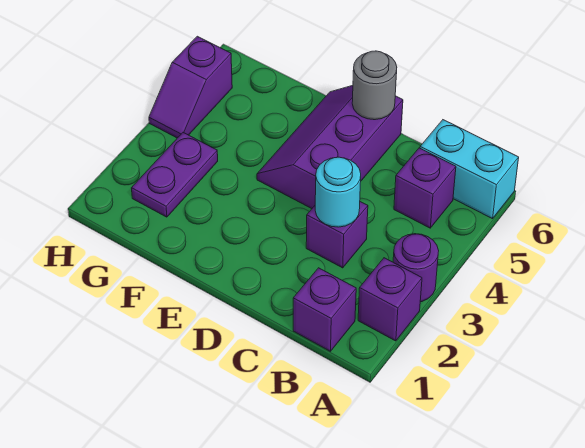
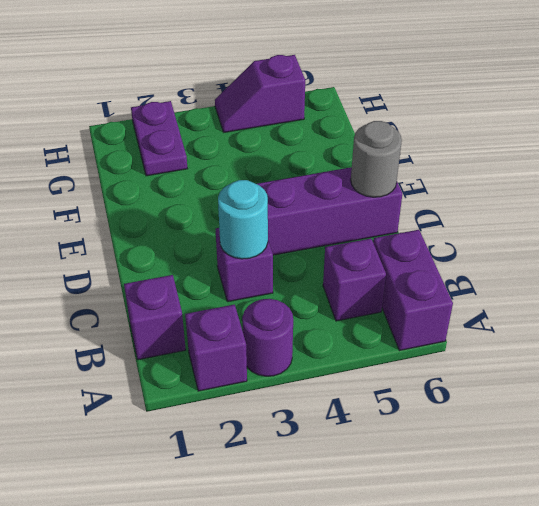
cyan 1x2 brick [420,120,519,219] -> purple 1x2 brick [373,230,453,351]
purple 1x2 plate [132,133,218,217] -> purple 1x2 plate turned to [131,101,188,176]

